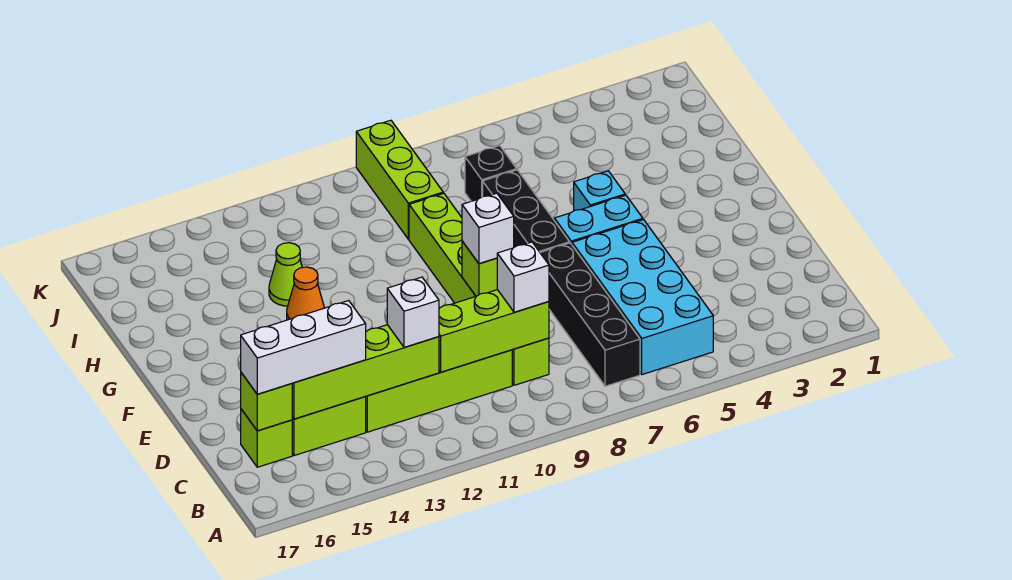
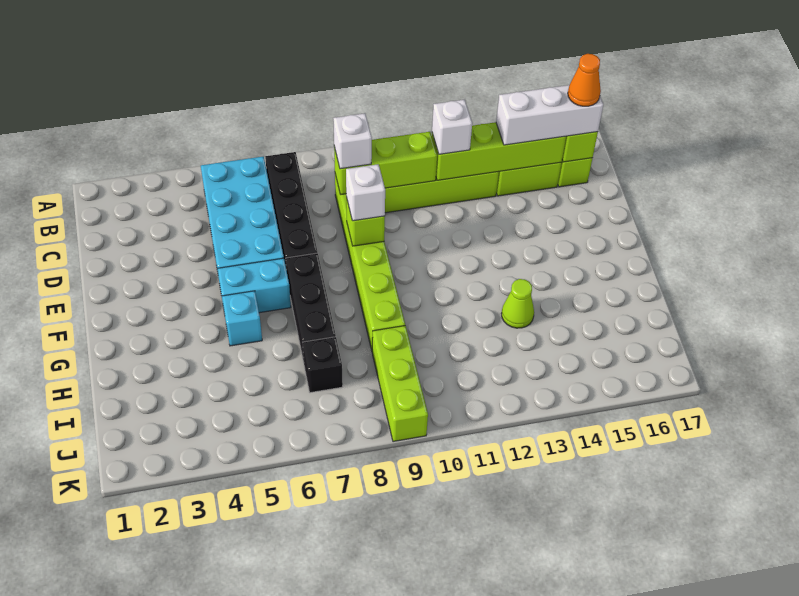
orange 1x1 cone [287,267,324,320] -> orange 1x1 cone moved to [568,54,601,106]

